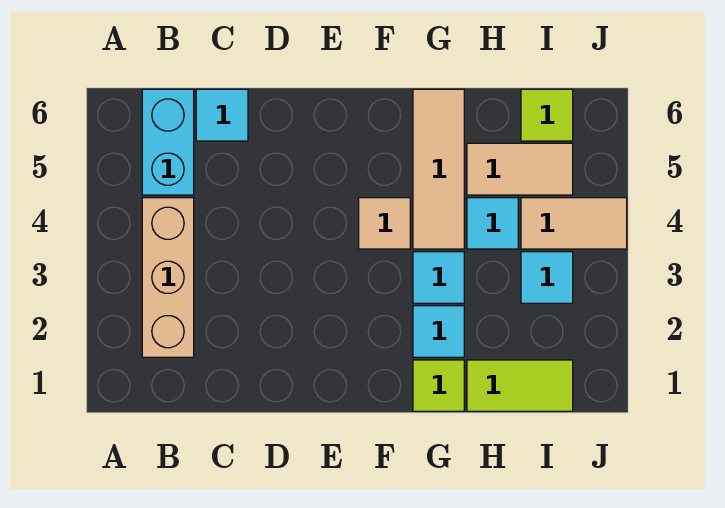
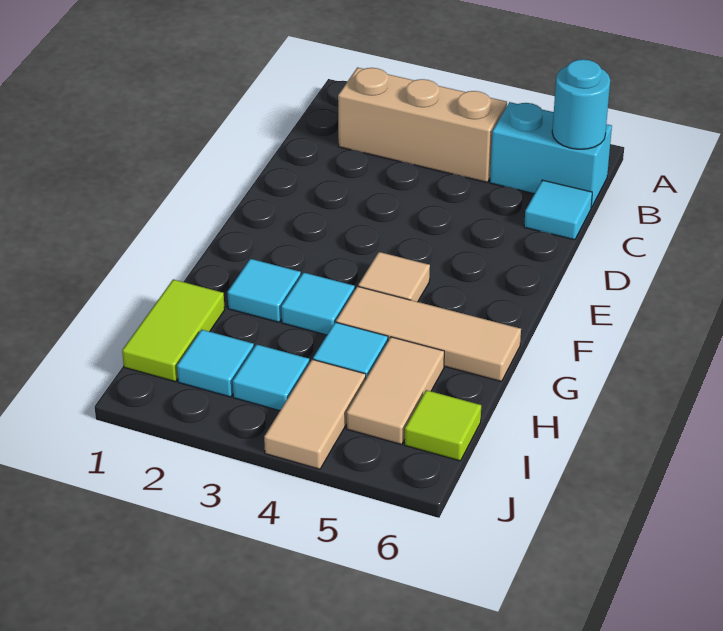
none -> cyan 1x1 round brick [552,59,610,149]
lime 1x1 tile [413,360,464,411] -> none
none -> cyan 1x1 tile [177,330,254,397]

